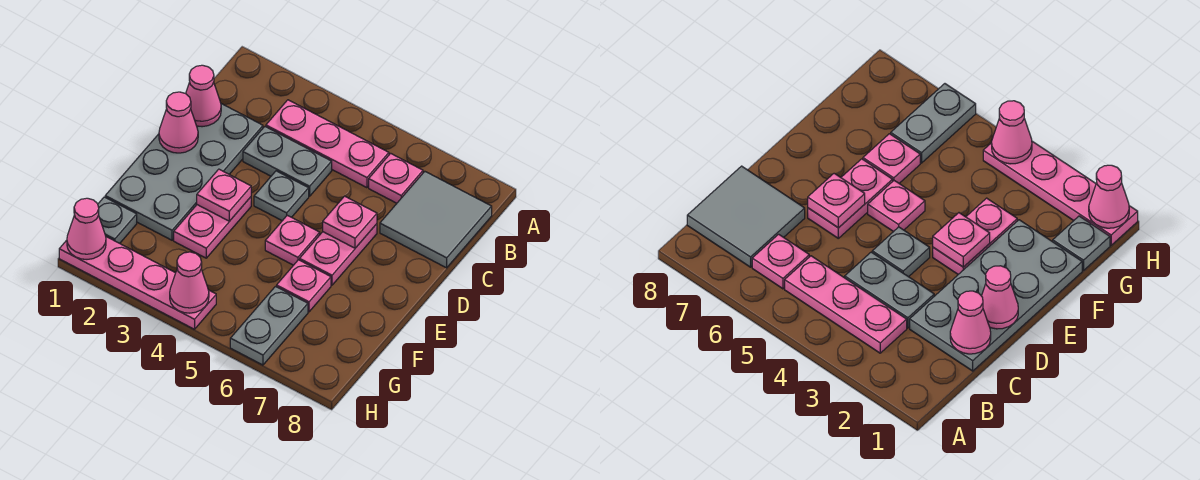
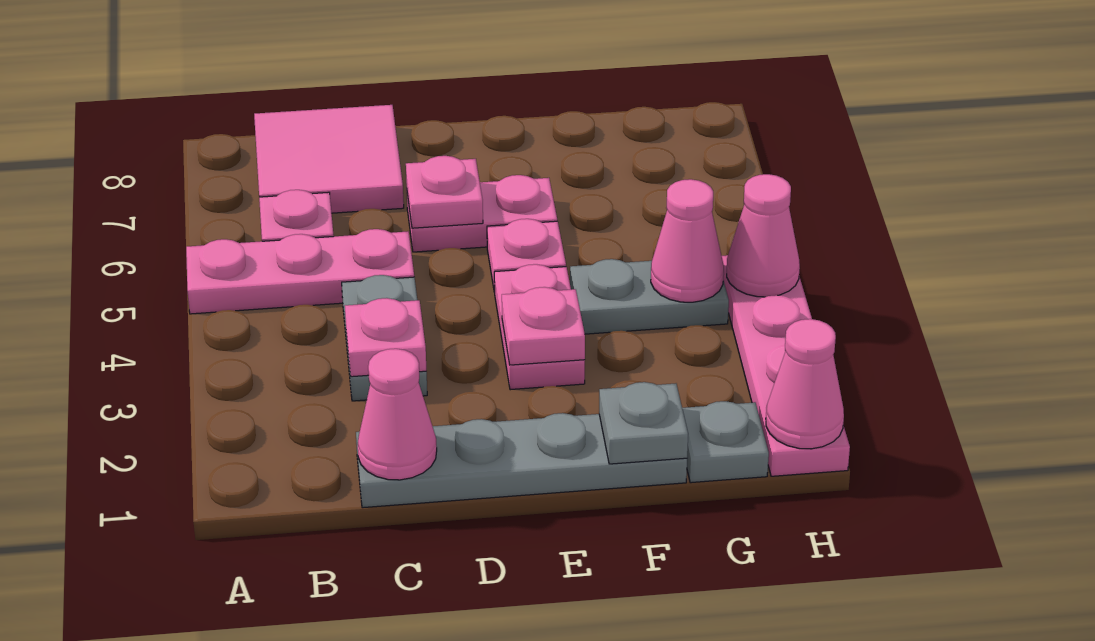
pink 1x3 plate [266,100,389,188] -> pink 1x3 plate turned to [186,229,414,314]
grey 2x2 tile [380,172,492,268] -> pink 2x2 tile [254,105,404,213]
grey 2x4 plate [105,104,263,240] -> grey 1x4 plate [356,413,687,508]
pink 1x1 cone [159,92,198,153] -> pink 1x1 cone moved to [651,179,724,302]
grey 1x1 plate [254,171,309,221] -> grey 1x1 plate moved to [599,382,688,464]
pink 1x2 plate [174,197,251,258] -> pink 1x2 plate turned to [494,264,585,390]
pink 1x1 plate [277,260,331,312] -> pink 1x1 plate moved to [345,298,426,377]
grey 1x2 plate [230,286,308,365] -> grey 1x2 plate moved to [570,259,729,334]

